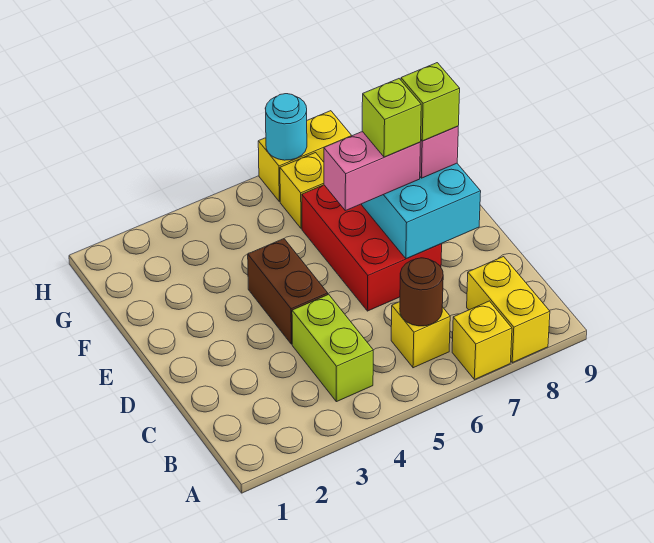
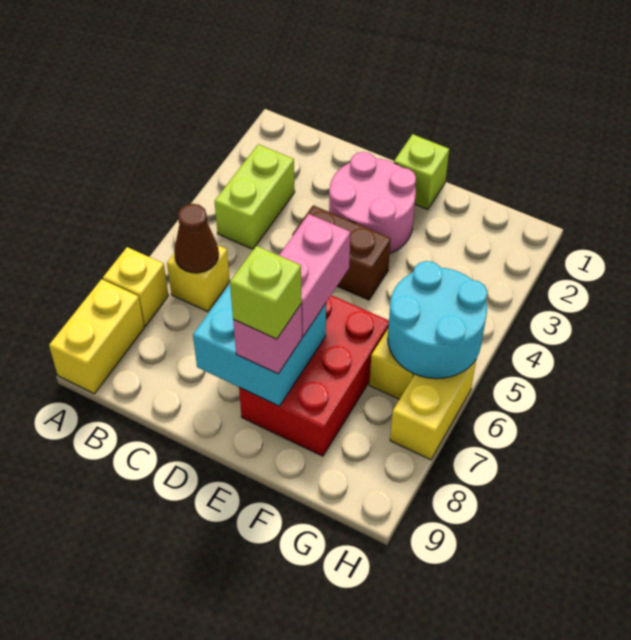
yellow 1x2 brick [467,257,550,363] -> yellow 1x2 brick turned to [49,279,144,394]
lime 1x2 brick [292,294,373,402] -> lime 1x2 brick turned to [215,144,295,249]
brown 1x1 round brick [400,258,443,326] -> brown 1x1 cone [174,204,219,273]
none -> pink 2x2 round brick [329,152,416,253]
red 2x3 brick [302,185,442,311] -> red 2x3 brick turned to [239,295,389,456]
lime 1x1 brick [362,79,421,157] -> lime 1x1 brick moved to [394,134,449,209]
cyan 1x1 round brick [265,94,307,160] -> cyan 2x2 round brick [388,261,487,379]

